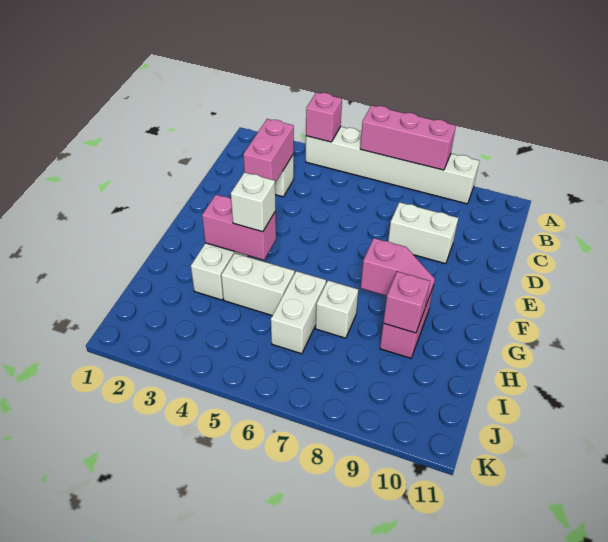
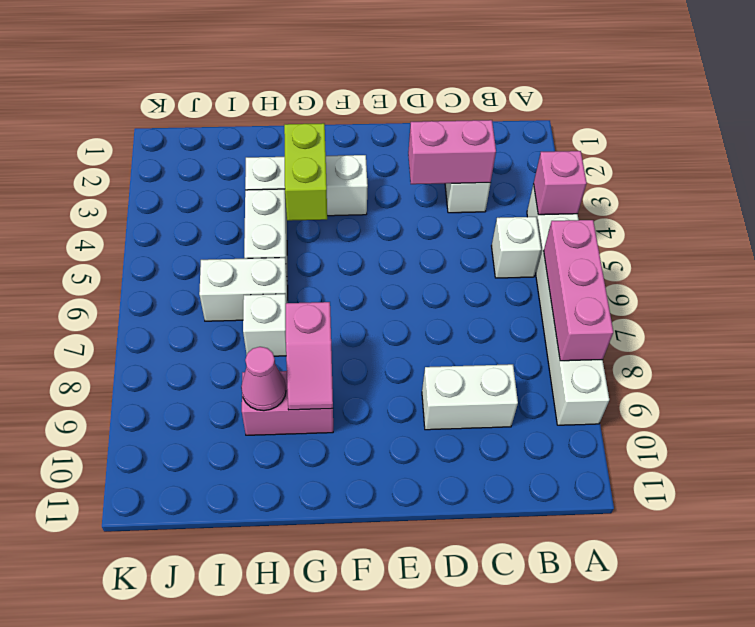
white 1x2 brick [388,202,458,264] -> white 1x2 brick turned to [422,364,518,430]
pink 1x2 brick [202,195,276,260] -> lime 1x2 brick [284,123,327,221]
white 1x1 brick [231,172,276,232] -> white 1x1 brick moved to [492,217,541,278]
pink 1x1 brick [383,272,430,333] -> pink 1x1 cone [241,347,286,411]

